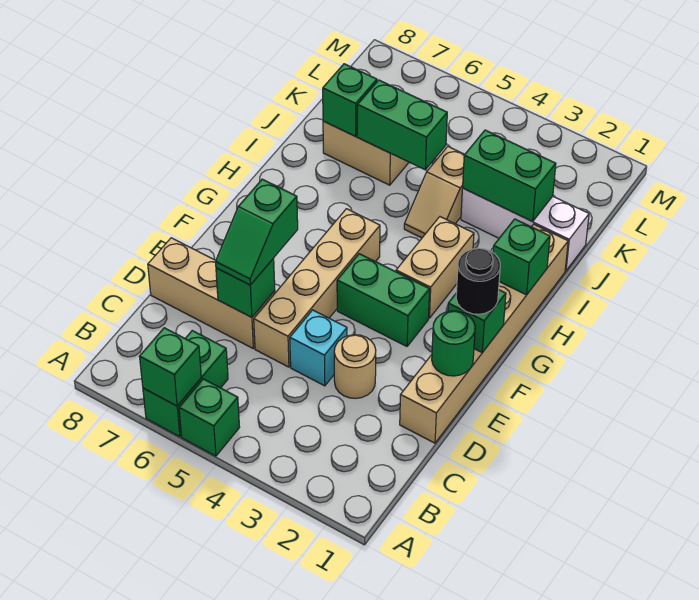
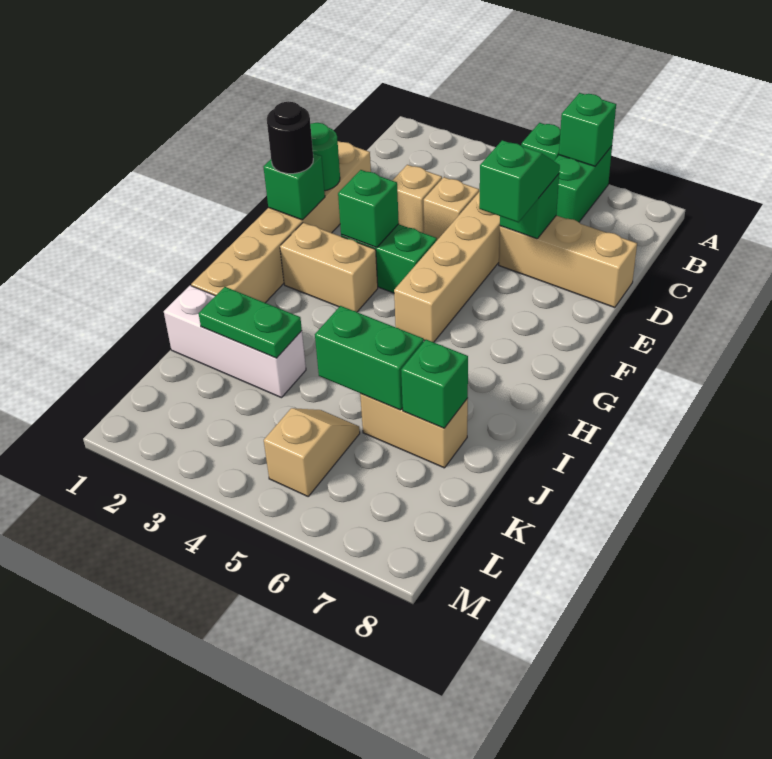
tan 1x1 round brick [334,335,376,398] -> tan 1x1 brick [392,165,442,233]
cyan 1x1 brick [290,310,347,386] -> tan 1x1 brick [424,177,479,240]
tan 1x2 brick [396,217,474,318] -> tan 1x2 brick turned to [280,223,378,312]
green 1x1 brick [493,219,550,295] -> green 1x1 brick moved to [338,170,399,248]
tan 1x2 slope [404,147,465,238] -> tan 1x2 slope moved to [264,408,360,496]
green 1x2 brick [463,130,556,221] -> green 1x2 plate [199,287,302,358]

